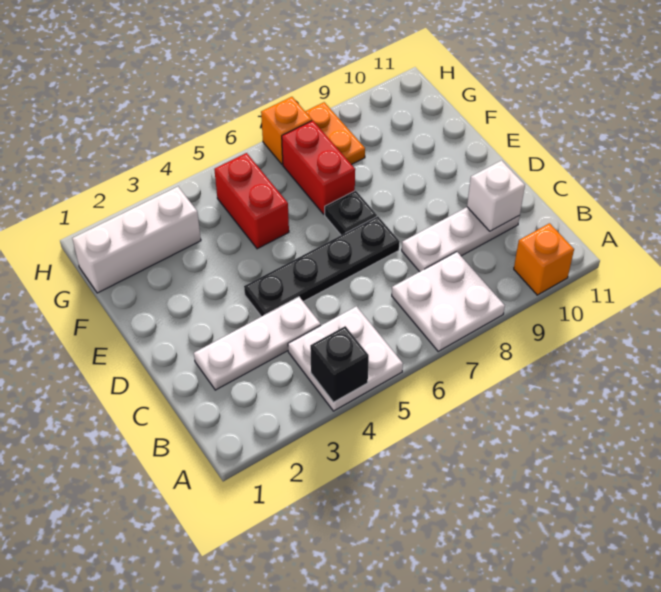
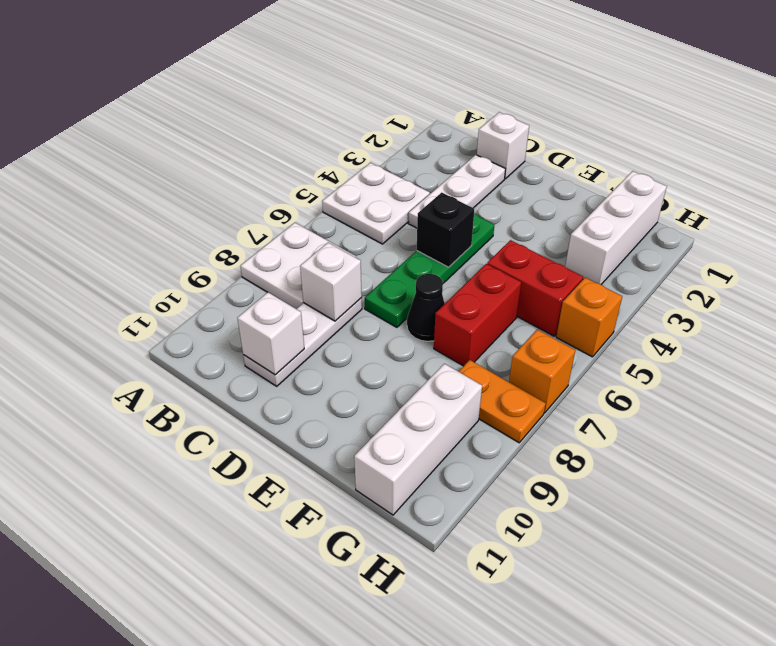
black 1x1 brick [310,326,369,402] -> black 1x1 brick moved to [417,193,474,267]
orange 1x1 brick [514,223,574,295] -> orange 1x1 brick moved to [556,278,622,357]
none -> white 1x1 brick [477,112,529,179]
none -> white 1x1 brick [300,243,362,321]
black 1x4 plate [244,216,400,317] -> green 1x4 plate [365,214,494,327]
black 1x1 plate [325,191,377,235] -> black 1x1 cone [407,274,445,341]
red 1x2 brick [282,121,355,214] -> red 1x2 brick turned to [434,264,521,366]
none -> white 1x3 brick [354,364,482,515]

